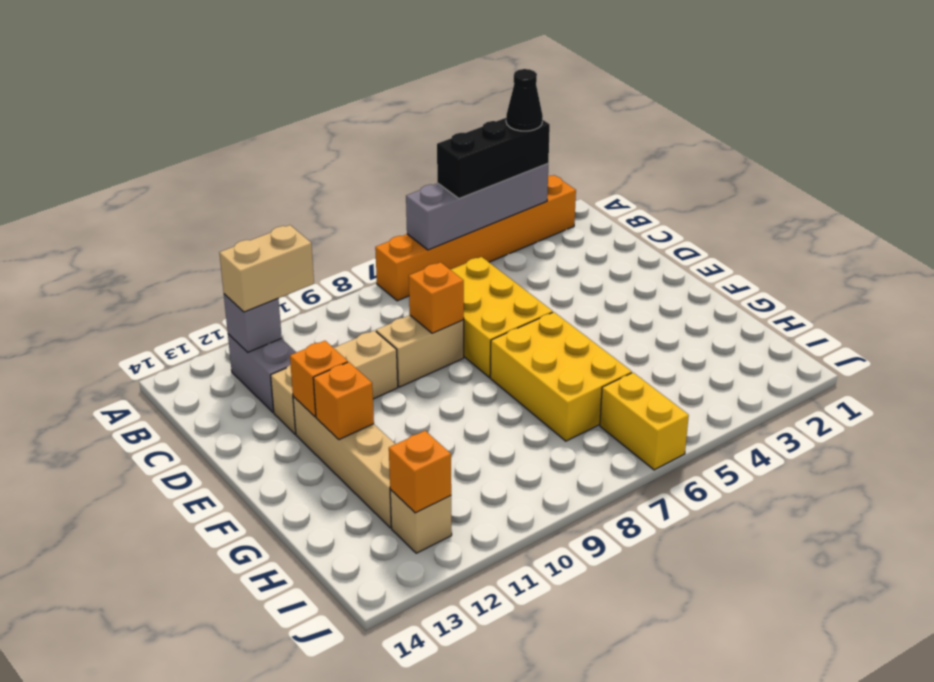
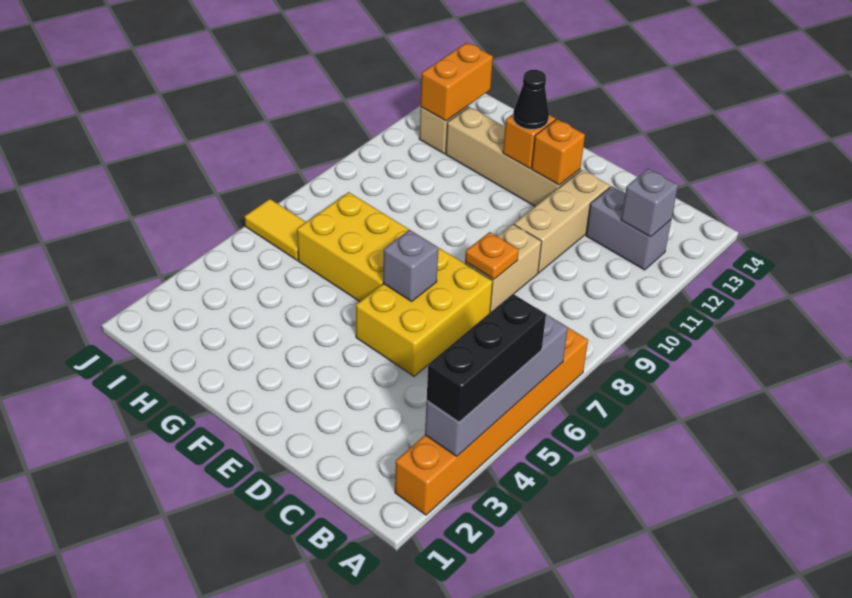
black 1x1 cone [506,69,543,131] -> black 1x1 cone moved to [513,70,549,129]
tan 1x2 brick [219,225,314,312] -> none
yellow 2x3 brick [451,257,553,377] -> yellow 2x3 brick turned to [356,247,493,376]
orange 1x1 brick [409,262,464,333] -> orange 1x1 plate [465,232,519,279]
none -> grey 1x1 brick [383,230,438,301]
yellow 1x2 brick [600,373,689,470] -> yellow 1x2 tile [245,199,306,260]
orange 1x1 brick [389,431,451,513] -> orange 1x2 brick [421,43,493,121]

